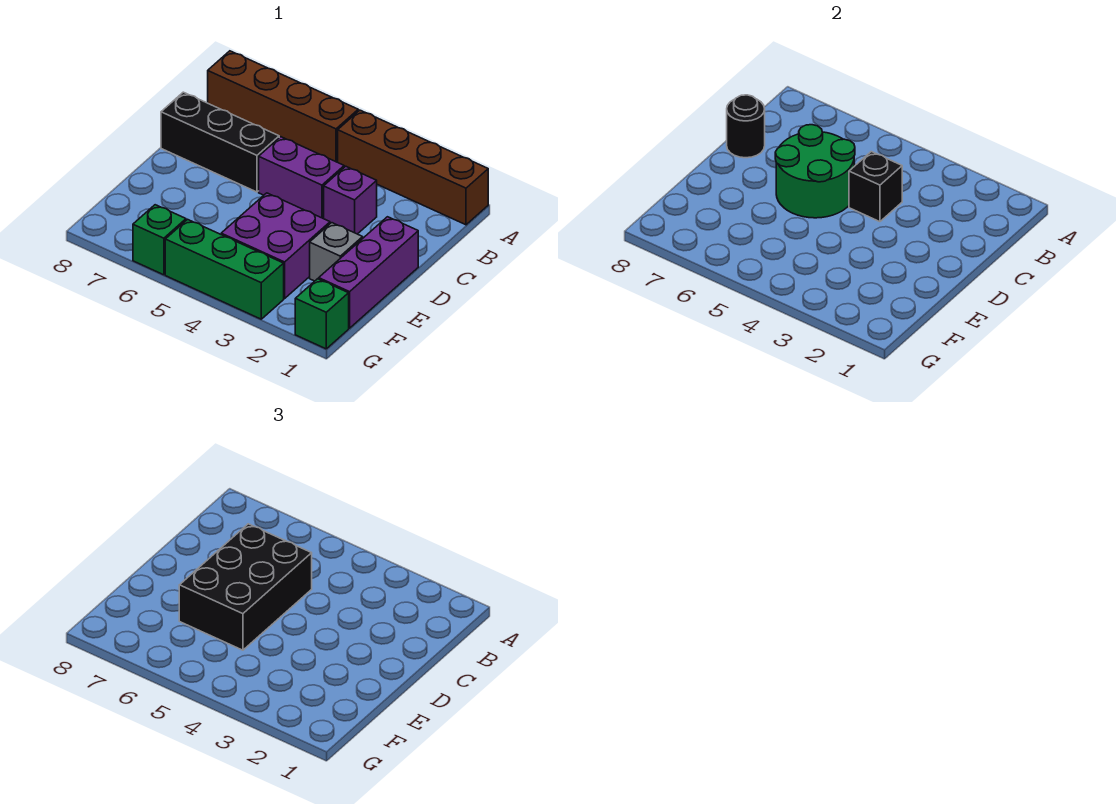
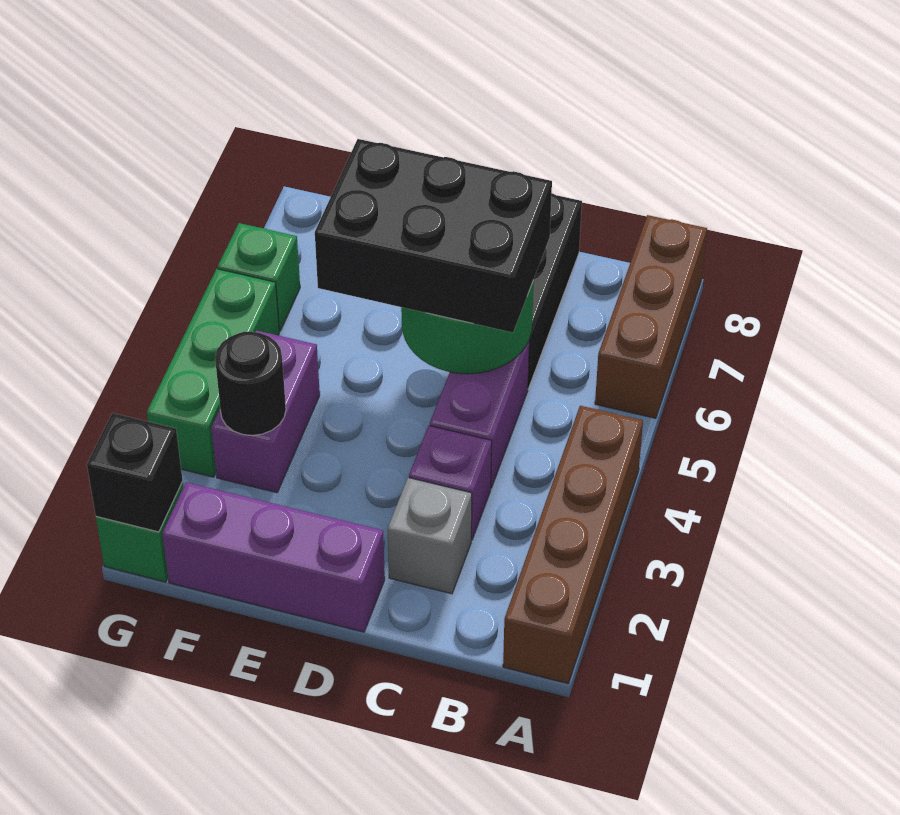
brown 1x4 brick [208,51,358,162] -> brown 1x3 brick [595,215,707,418]
black 1x1 brick [849,152,902,222] -> black 1x1 brick moved to [87,413,183,532]
black 1x1 round brick [727,95,765,158] -> black 1x1 round brick moved to [215,331,286,436]
grey 1x1 brick [310,223,363,281] -> grey 1x1 brick moved to [388,478,472,594]
purple 2x2 brick [221,193,330,299] -> purple 1x2 brick [211,331,320,493]

